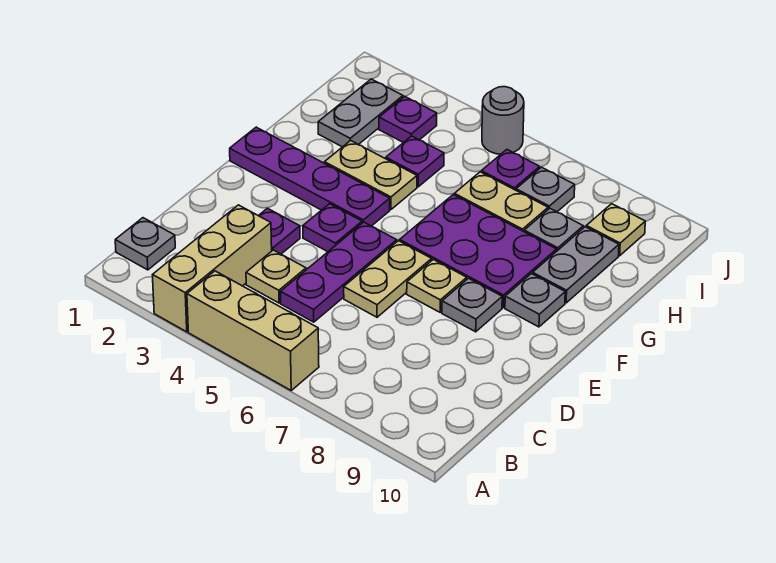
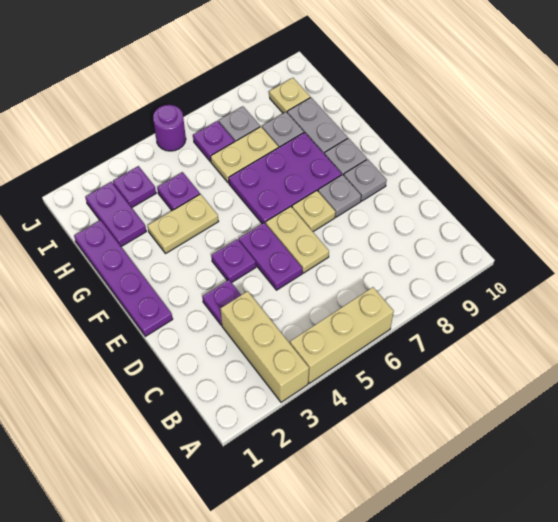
grey 1x1 plate [115,218,175,270] -> grey 1x1 plate moved to [344,159,387,201]
tan 1x1 plate [246,250,306,303] -> none
purple 1x3 plate [281,222,397,322] -> purple 1x2 plate [239,223,302,290]
purple 1x4 plate [230,127,390,226] -> purple 1x4 plate turned to [74,220,173,336]
grey 1x2 plate [318,79,403,147] -> purple 1x2 plate [85,182,146,247]
grey 1x1 round brick [482,87,524,154] -> purple 1x1 round brick [153,105,186,151]

